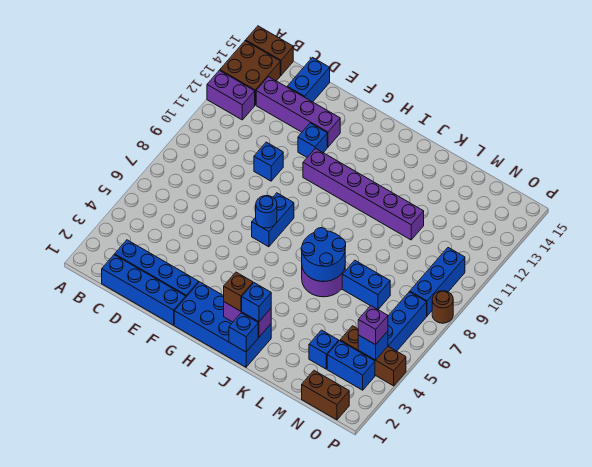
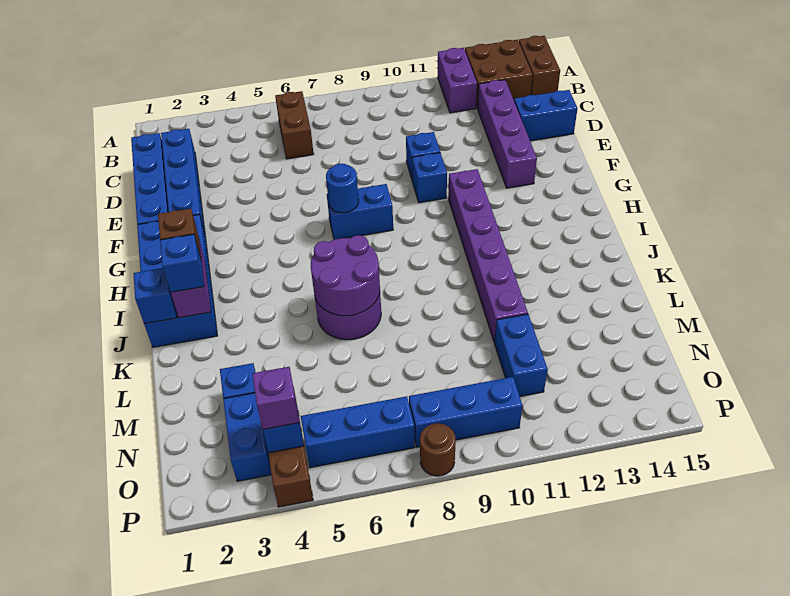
blue 1x1 brick [298,123,327,157] -> blue 1x1 brick moved to [412,153,447,203]
blue 2x2 round brick [301,228,346,281] -> purple 2x2 round brick [311,235,380,316]
blue 1x2 brick [342,260,390,309] -> blue 1x2 brick moved to [494,314,548,396]
brown 1x2 brick [302,371,349,420] -> brown 1x2 brick moved to [275,91,314,159]

